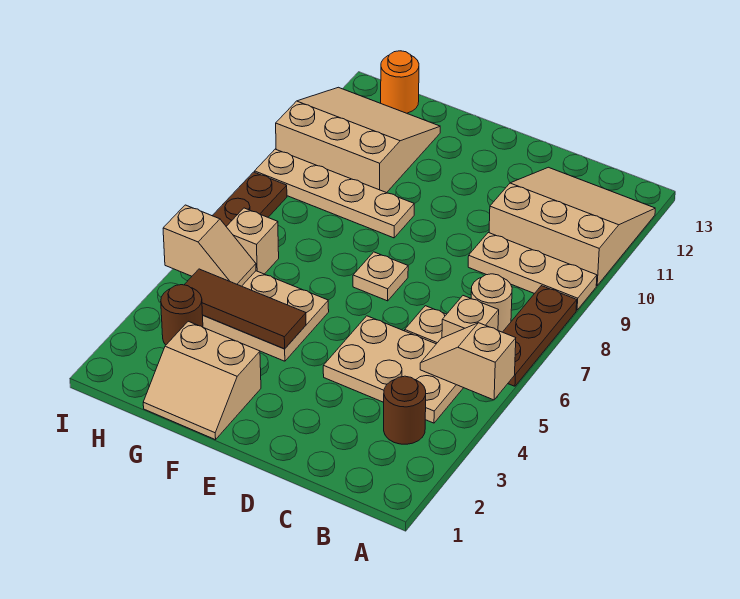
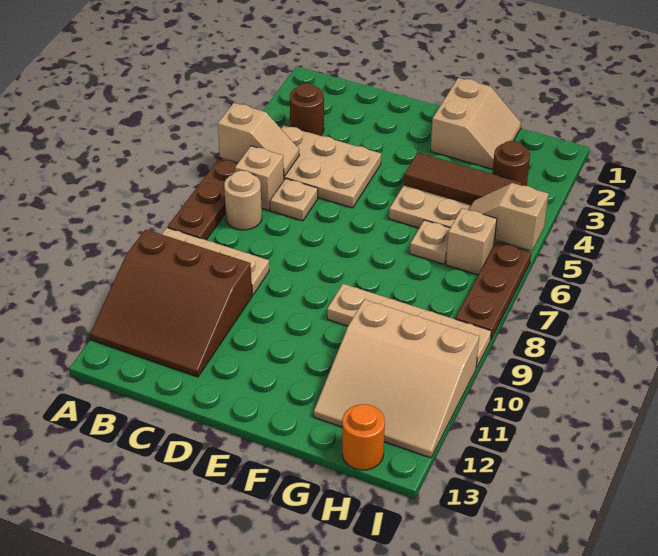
tan 3x3 slope [489,167,655,286] -> brown 3x3 slope [90,229,252,377]
tan 1x1 plate [353,252,408,301] -> tan 1x1 plate moved to [410,220,450,264]
tan 2x2 slope [143,321,261,440] -> tan 2x2 slope turned to [431,78,521,169]

